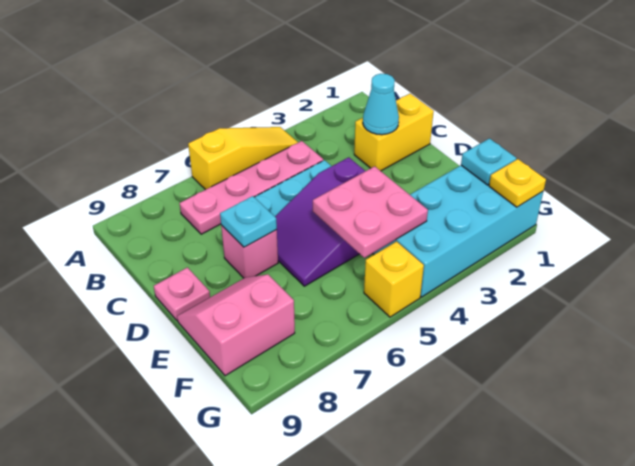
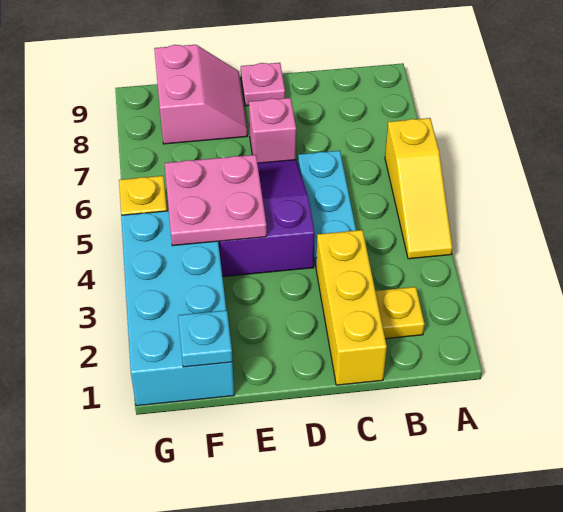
pink 1x4 plate [180,141,323,234] -> none
yellow 1x2 brick [354,94,434,171] -> yellow 1x3 brick [316,230,387,385]
cyan 1x1 cone [363,74,399,135] -> none
cyan 1x1 plate [220,196,277,247] -> none
yellow 1x1 plate [489,159,546,207] -> yellow 1x1 plate moved to [375,287,425,339]

